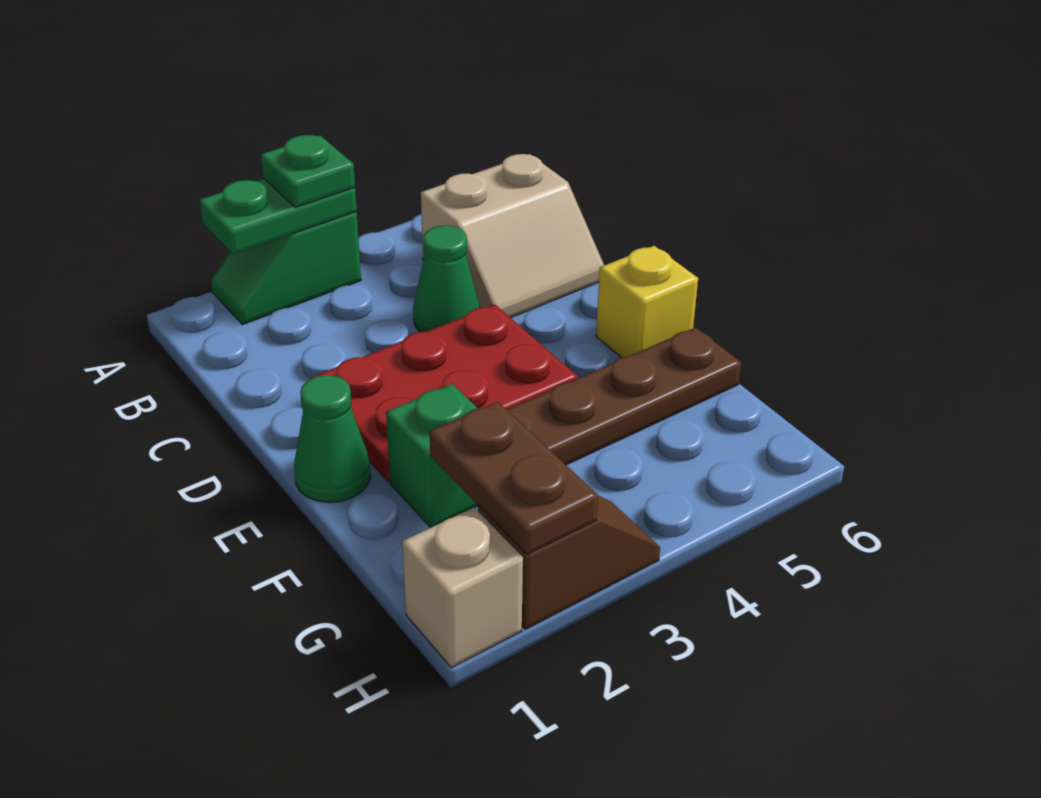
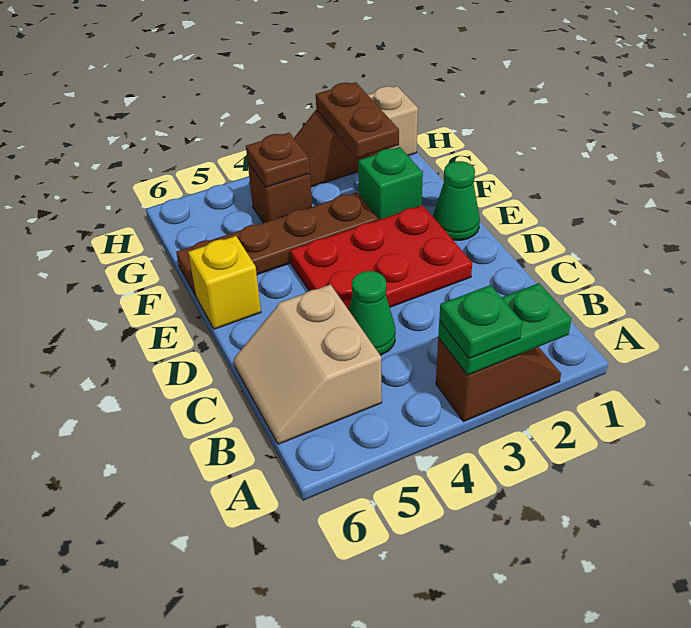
green 1x2 slope [211,212,361,325] -> brown 1x2 slope [436,338,561,422]
tan 2x2 slope [421,154,604,318] -> tan 2x2 slope turned to [234,284,382,444]
none -> brown 1x1 brick [248,163,312,223]
none -> brown 1x1 plate [246,133,310,187]

